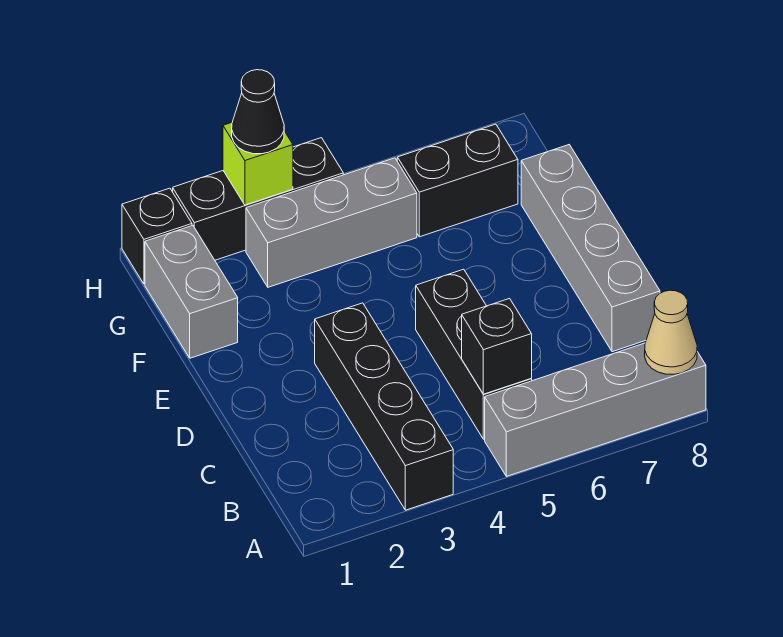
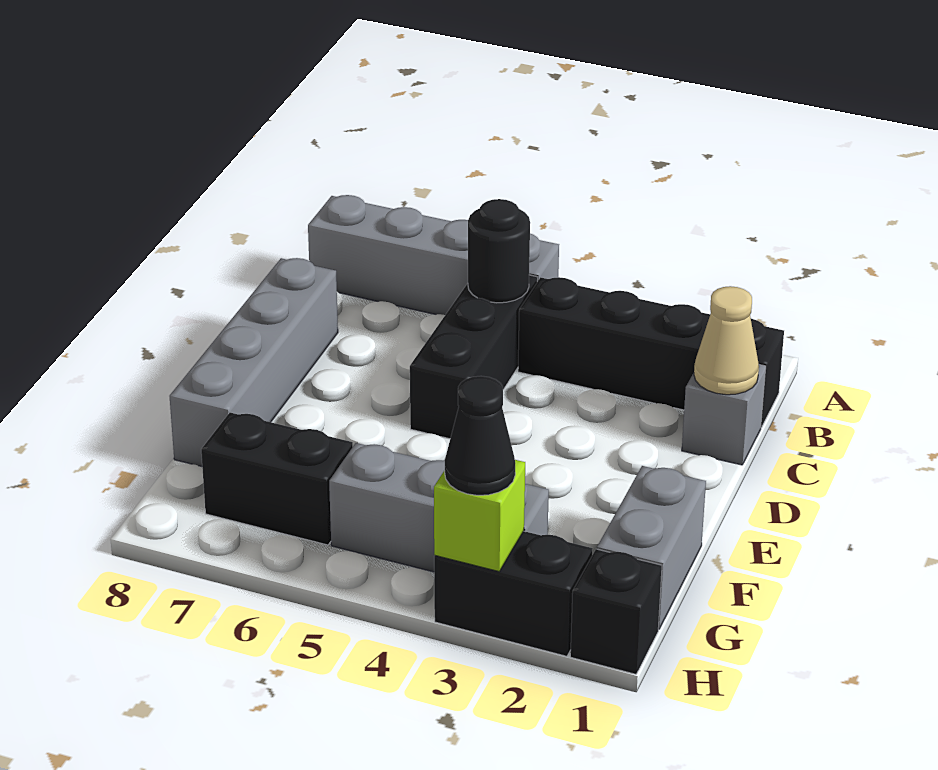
black 1x4 brick [315,303,453,510] -> black 1x4 brick turned to [518,277,784,427]
tan 1x1 cone [645,290,697,374] -> tan 1x1 cone moved to [694,286,759,395]
black 1x1 brick [462,299,532,394] -> black 1x1 round brick [468,199,530,303]
none -> grey 1x1 brick [682,365,766,465]
black 1x3 brick [173,138,343,260] -> black 1x2 brick [434,531,593,656]

